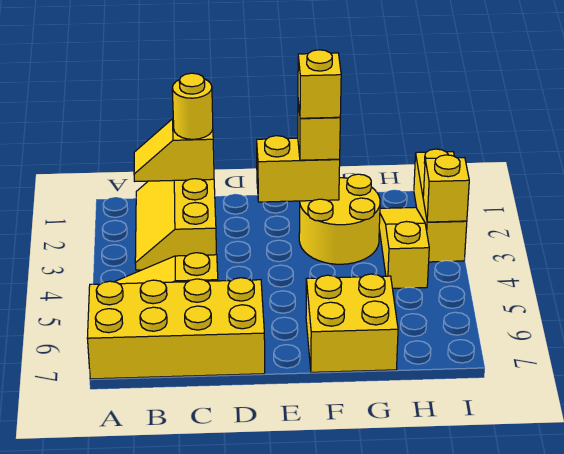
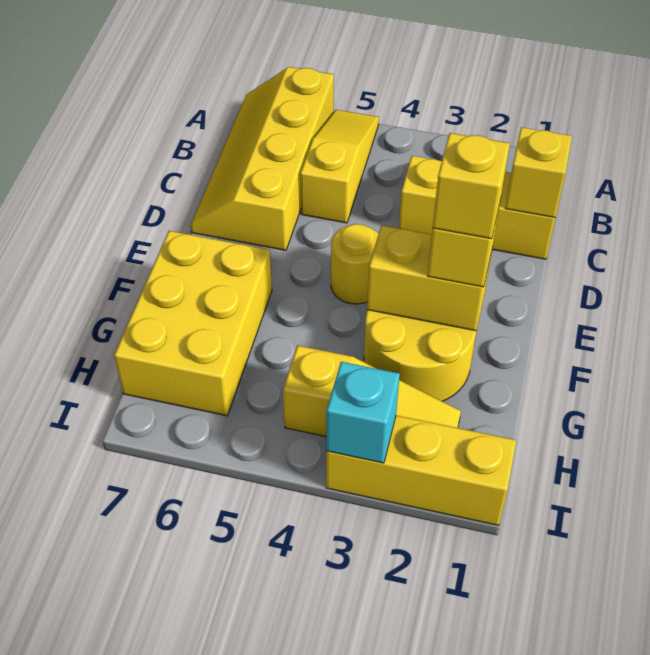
yellow 2x4 brick [87,278,265,379] -> yellow 2x4 slope [191,67,334,250]
yellow 1x1 round brick [172,73,213,139] -> yellow 1x1 round brick moved to [331,224,378,304]
yellow 1x2 brick [257,136,340,202] -> yellow 1x2 brick turned to [367,225,491,331]
yellow 2x2 brick [306,274,398,372] -> yellow 2x3 brick [114,231,272,416]
yellow 1x1 brick [423,155,469,222] -> cyan 1x1 brick [326,362,400,463]

